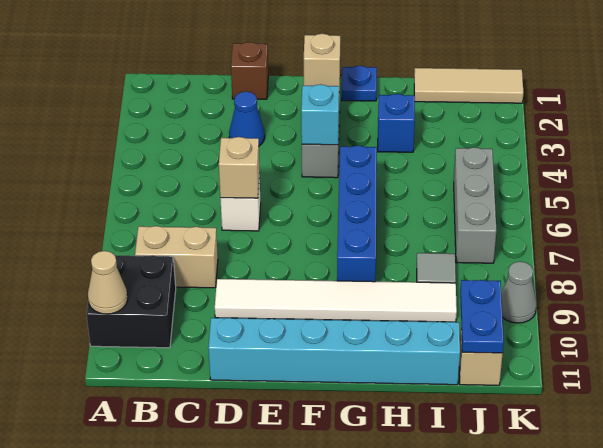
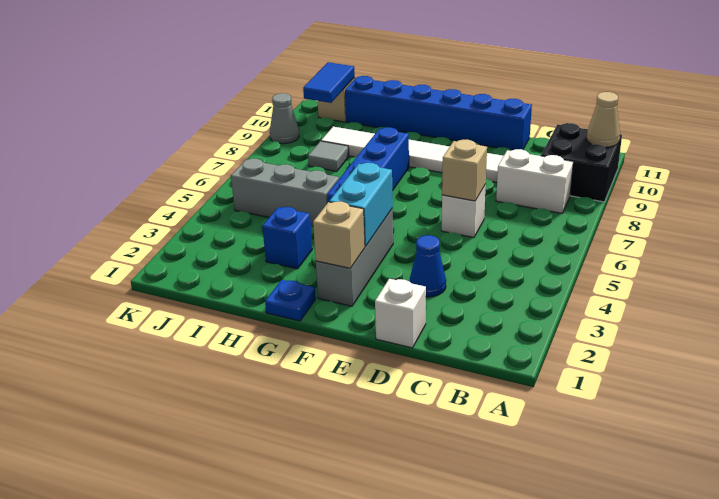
tan 1x2 brick [135,226,218,288] -> white 1x2 brick [496,149,573,213]
brown 1x1 brick [231,42,268,99] -> white 1x1 brick [375,279,426,348]
cyan 1x6 brick [208,318,460,385] -> blue 1x6 brick [345,76,532,150]
cyan 1x1 brick [301,84,339,145] -> cyan 1x2 brick [329,163,393,247]
tan 1x3 tile [414,68,523,103] -> none
grey 1x3 brick [454,147,496,263] -> grey 1x3 brick turned to [231,159,339,226]
blue 1x2 plate [460,280,504,353] -> blue 1x2 tile [303,62,355,103]

